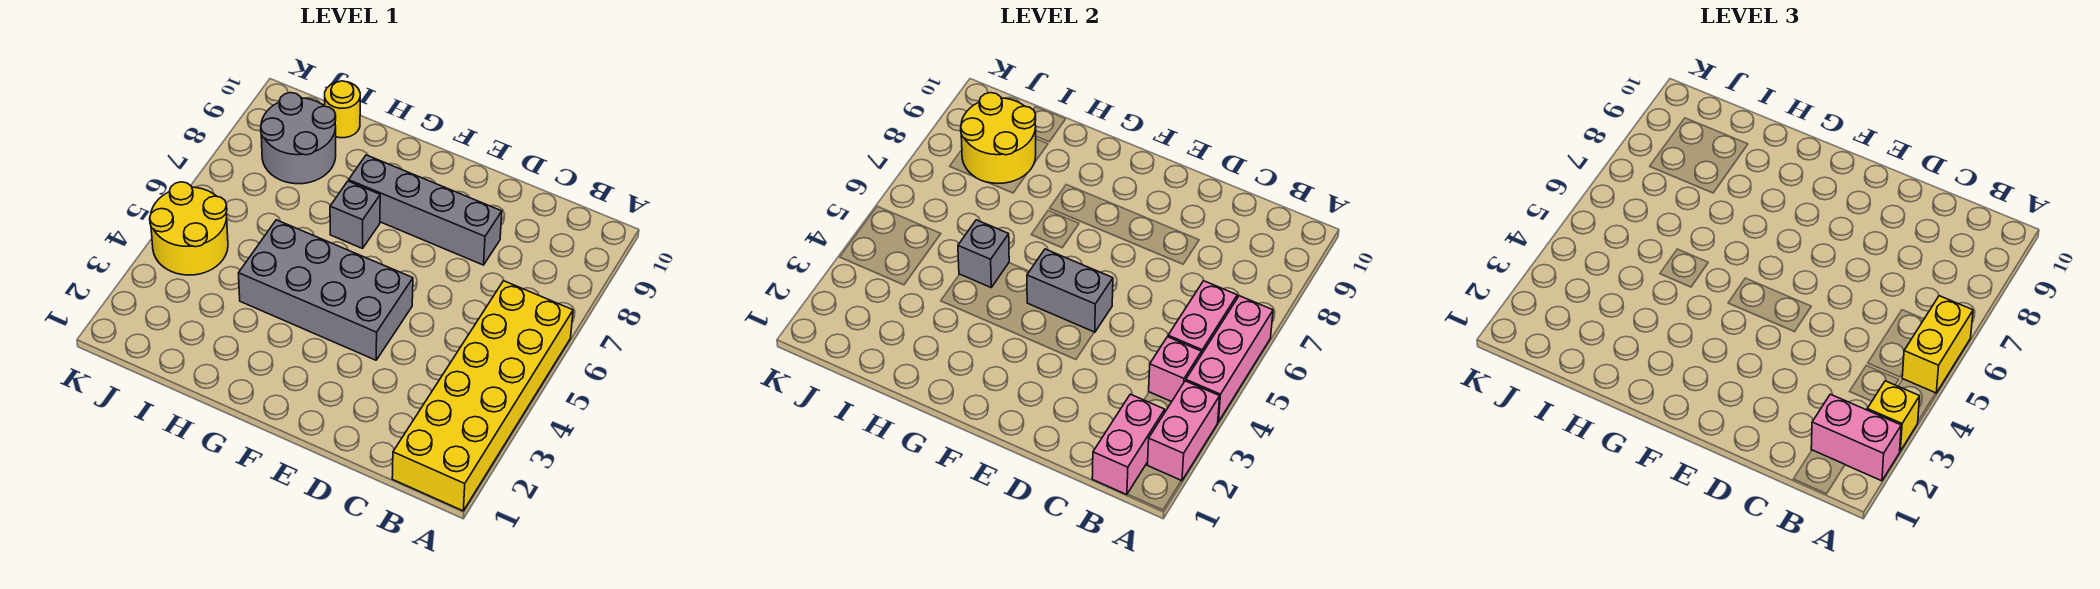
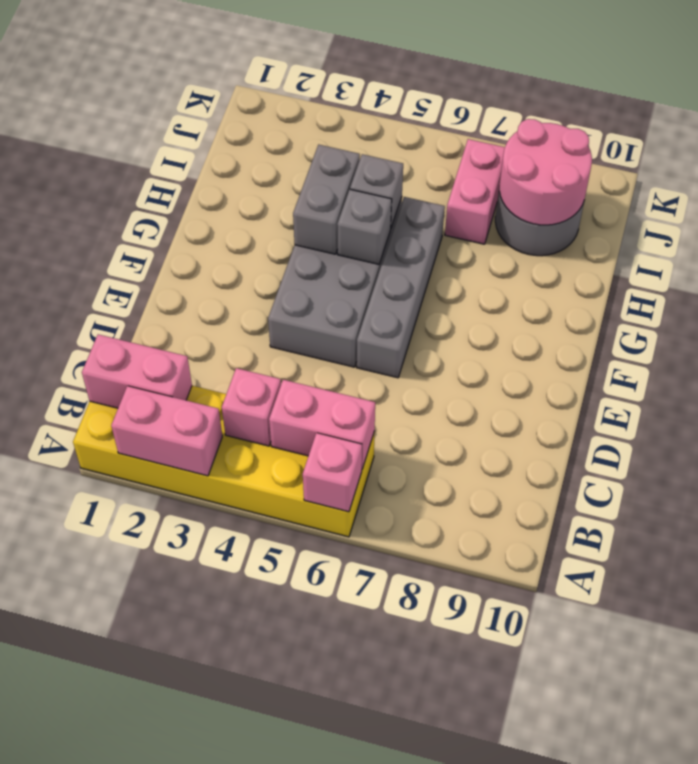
pink 1x2 brick [1811,394,1901,481] -> pink 1x2 brick moved to [445,139,505,244]
yellow 1x1 brick [1867,381,1920,451] -> none
pink 1x3 brick [1186,296,1273,422] -> pink 1x1 brick [303,433,362,512]
yellow 1x2 brick [1902,296,1973,393] -> none
grey 1x4 brick [349,155,502,265] -> grey 1x4 brick moved to [357,197,445,378]
grey 1x2 brick [1027,249,1113,332] -> grey 1x2 brick moved to [293,145,360,254]
grey 1x1 brick [330,181,380,248] -> grey 1x1 brick moved to [337,189,392,264]
yellow 2x2 round brick [961,93,1036,184] -> pink 2x2 round brick [499,119,592,225]
yellow 1x1 round brick [325,81,360,138] -> none
yellow 2x2 round brick [150,182,228,275] -> none

